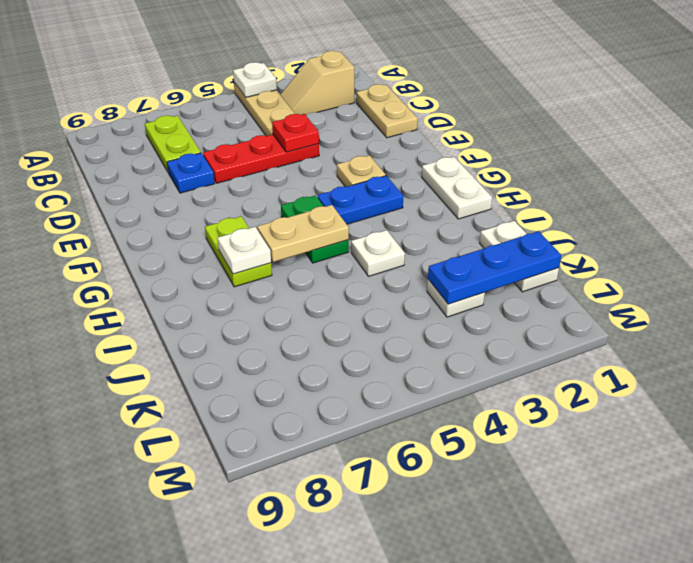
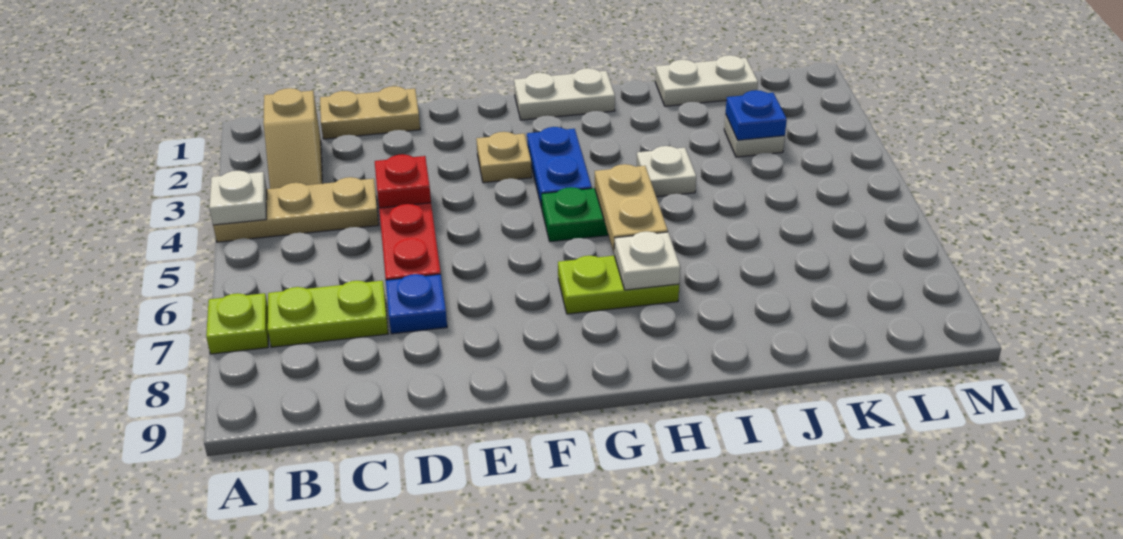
none -> lime 1x1 plate [206,293,268,354]
blue 1x3 plate [428,231,561,304] -> blue 1x1 plate [726,90,787,140]

